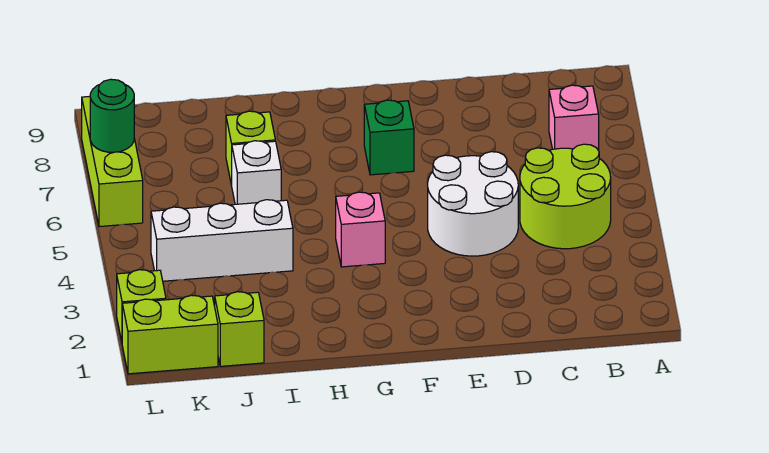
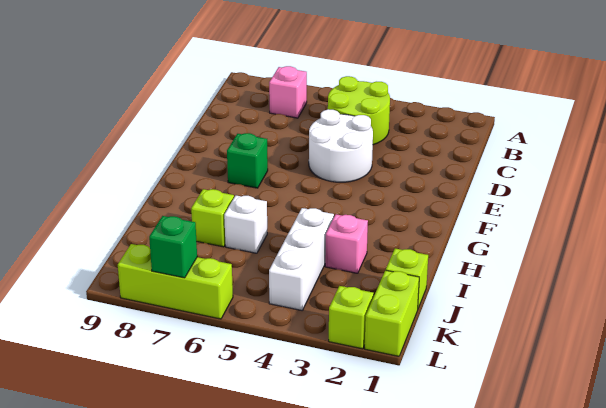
pink 1x1 brick [336,192,385,267] -> pink 1x1 brick moved to [325,214,368,273]
green 1x1 round brick [90,79,134,152] -> green 1x1 brick [149,216,197,278]

